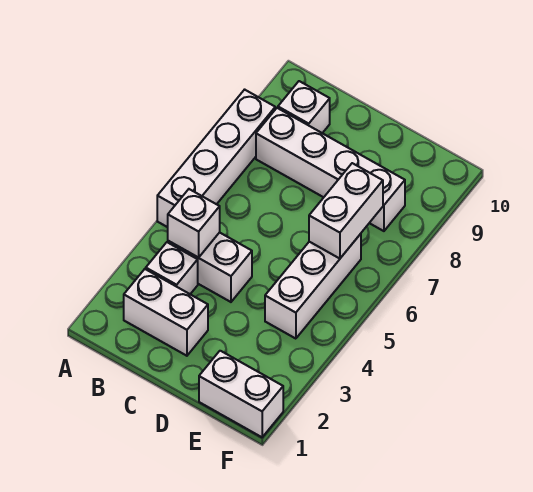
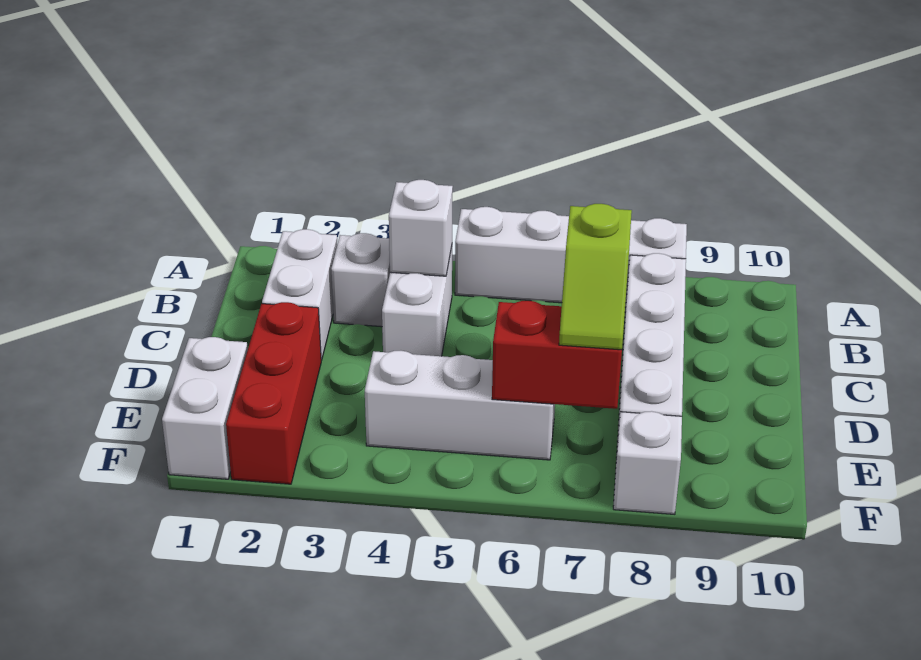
white 1x1 brick [278,81,330,133] -> white 1x1 brick moved to [613,411,682,514]
none -> red 1x3 brick [226,302,321,484]
none -> lime 1x2 slope [559,204,632,350]
white 1x2 brick [309,163,383,259] -> red 1x2 brick [492,301,622,409]

